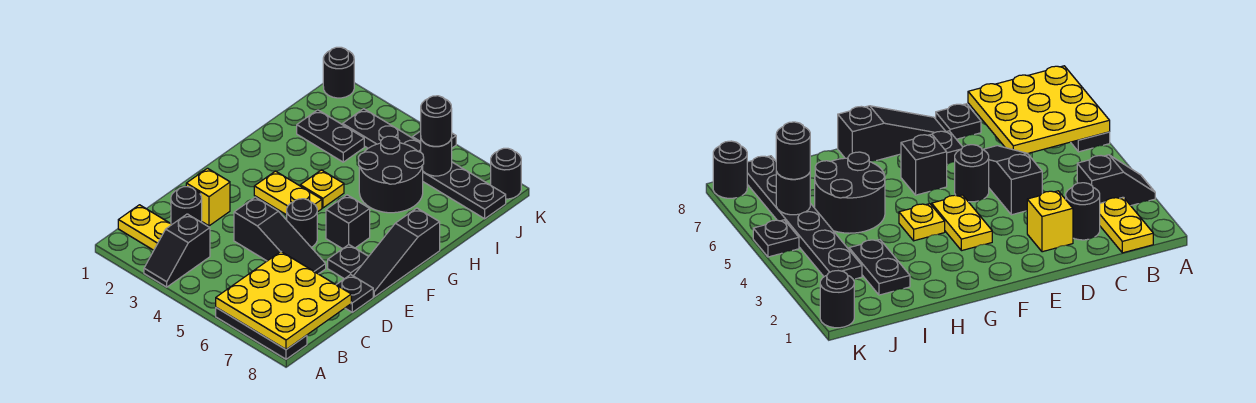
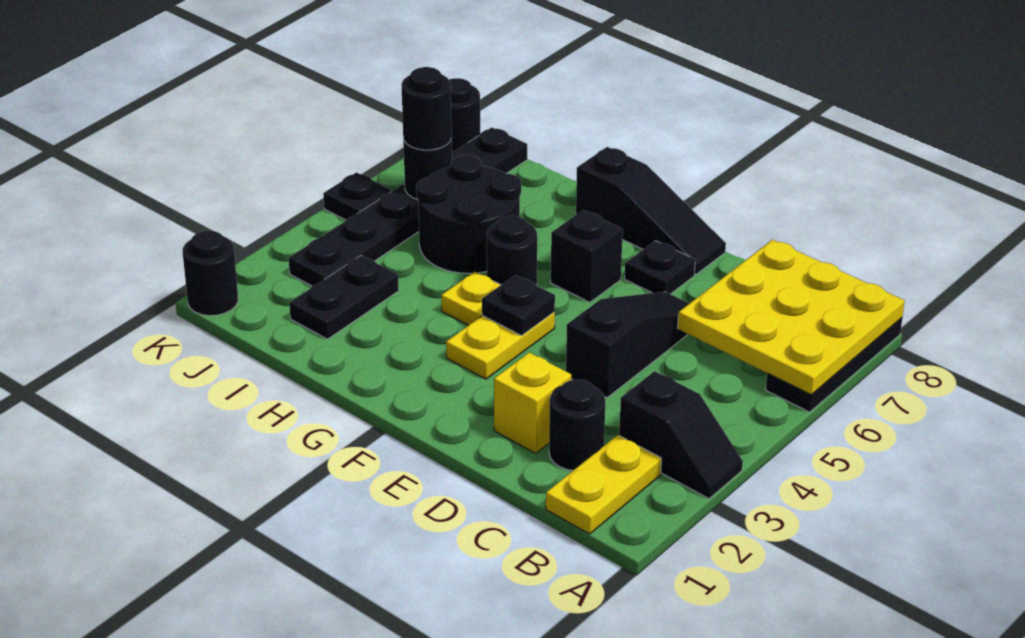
black 1x1 plate [336,275,373,312] -> black 1x1 plate moved to [482,275,555,336]
black 1x1 round brick [287,199,317,247] -> black 1x1 round brick moved to [487,216,537,286]

